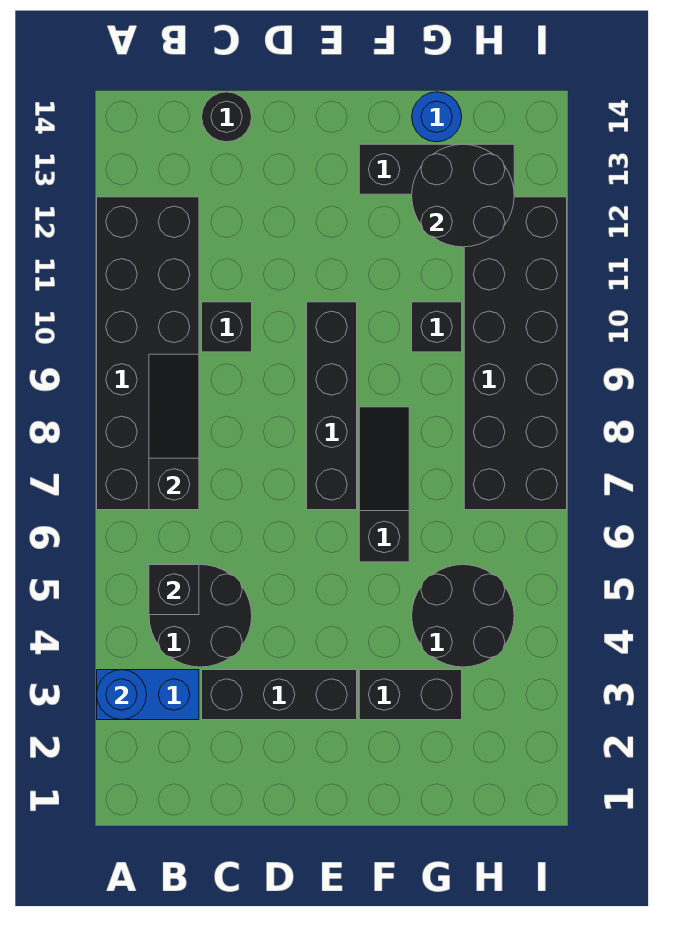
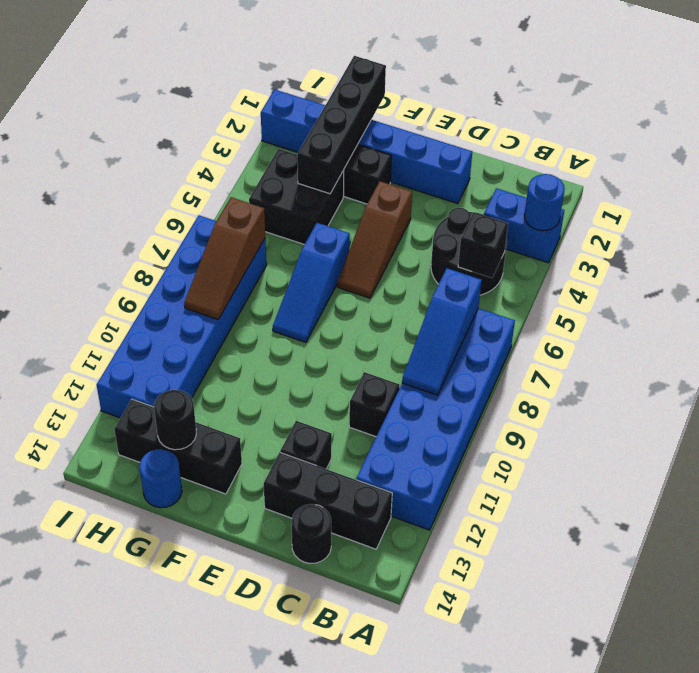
black 2x6 brick [97,197,199,510] -> blue 2x6 brick [356,308,515,530]
black 1x3 slope [149,354,199,510] -> blue 1x3 slope [402,268,482,395]
black 1x3 brick [202,670,357,720] -> black 1x3 brick moved to [264,453,392,549]
none -> blue 1x6 brick [261,89,472,204]
none -> brown 1x3 slope [337,181,412,298]
black 1x4 brick [307,302,357,510] -> black 1x4 brick moved to [297,56,386,194]
black 1x3 slope [359,407,409,562] -> blue 1x3 slope [273,223,350,342]
black 2x2 round brick [412,565,514,667] -> black 2x2 brick [249,149,344,245]
black 1x1 brick [412,302,462,352] -> black 1x1 brick moved to [280,421,332,469]
black 2x2 round brick [412,144,514,247] -> black 1x1 round brick [154,390,196,450]
black 2x6 brick [464,197,567,510] -> blue 2x6 brick [97,215,267,418]
none -> brown 1x3 slope [184,197,265,319]

